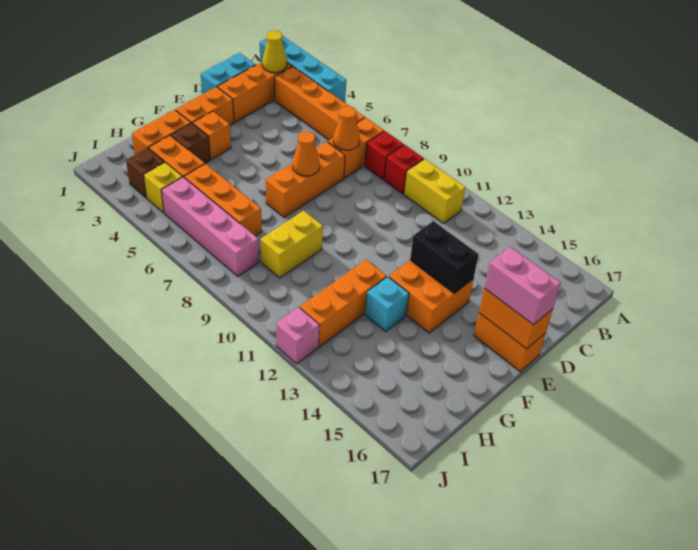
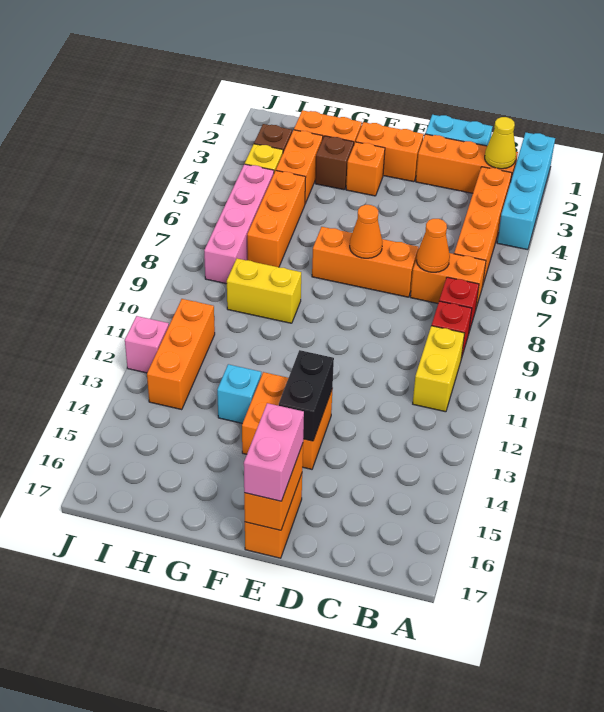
orange 1x3 brick [300,260,387,347] -> orange 1x3 brick turned to [147,299,215,410]

